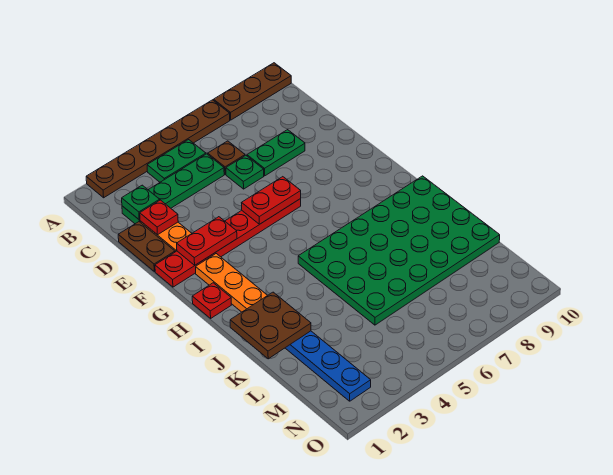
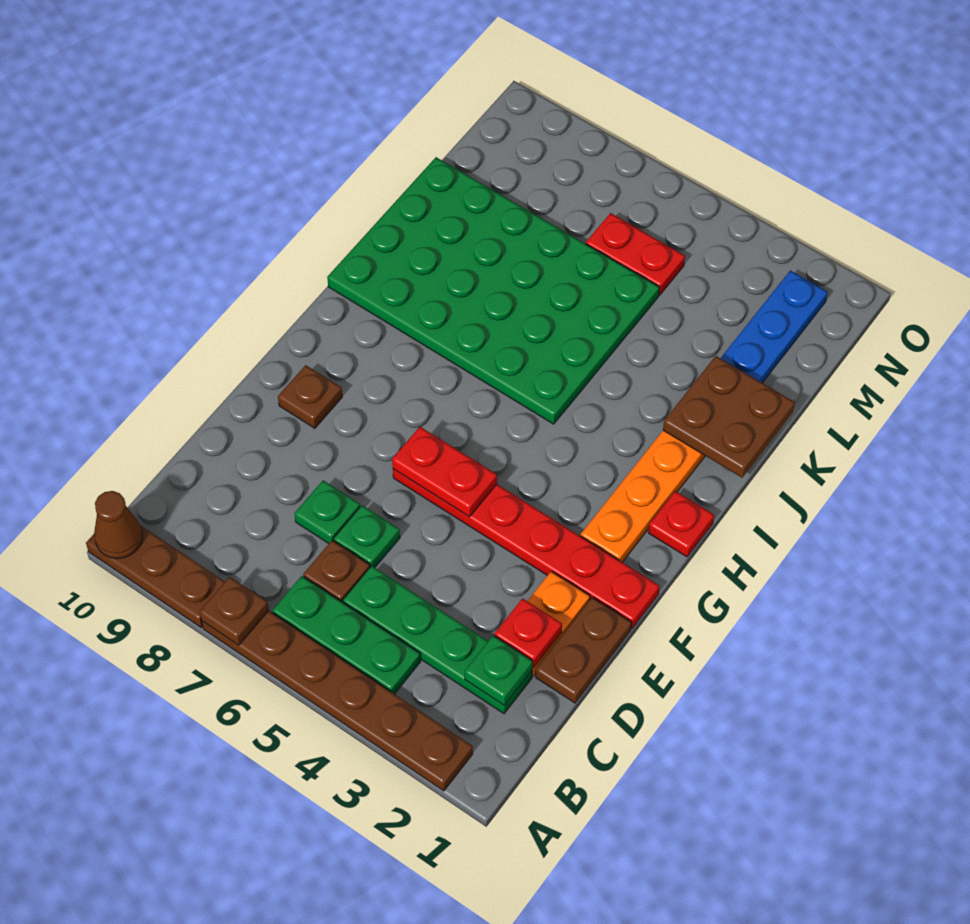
none -> brown 1x1 plate [200,577,269,645]
none -> brown 1x1 cone [94,491,143,559]
green 1x2 plate [147,140,206,182] -> green 1x3 plate [272,576,421,694]
green 1x2 plate [247,130,305,176] -> green 1x1 plate [294,480,360,544]
red 1x2 plate [177,217,237,265] -> red 1x2 plate moved to [586,213,685,295]
none -> brown 1x1 plate [278,365,342,428]

